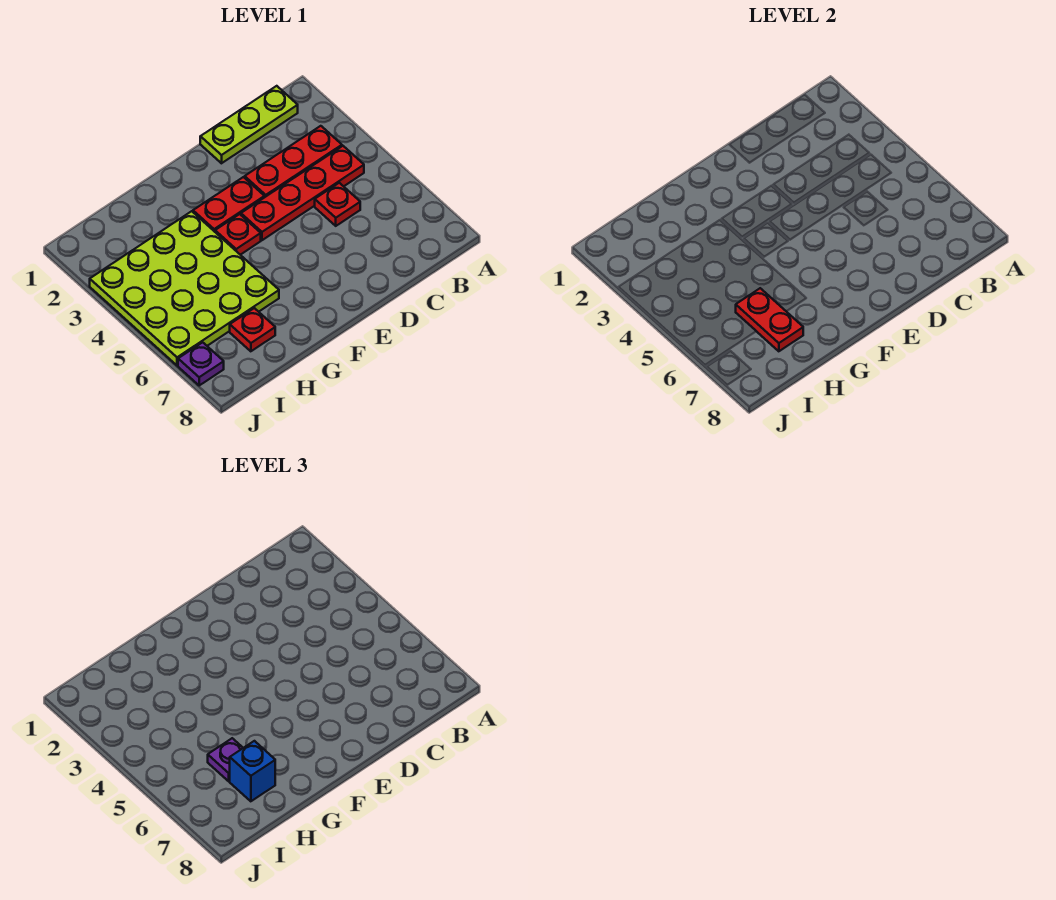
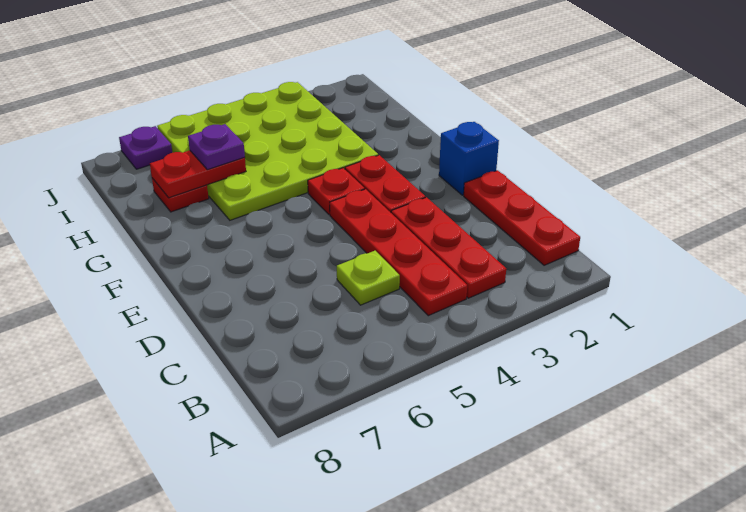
lime 1x3 plate [200,86,298,163] -> red 1x3 plate [464,170,580,265]
red 1x1 plate [315,183,360,226] -> lime 1x1 plate [337,251,400,305]
blue 1x1 brick [229,741,275,801] -> blue 1x1 brick moved to [439,122,499,195]

